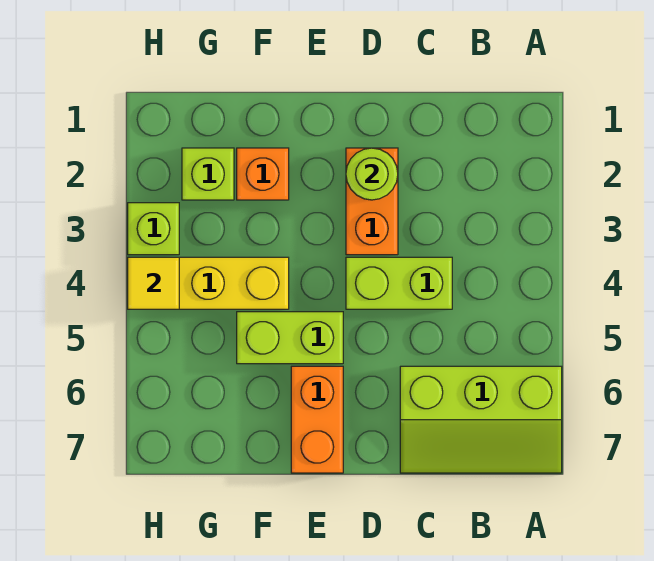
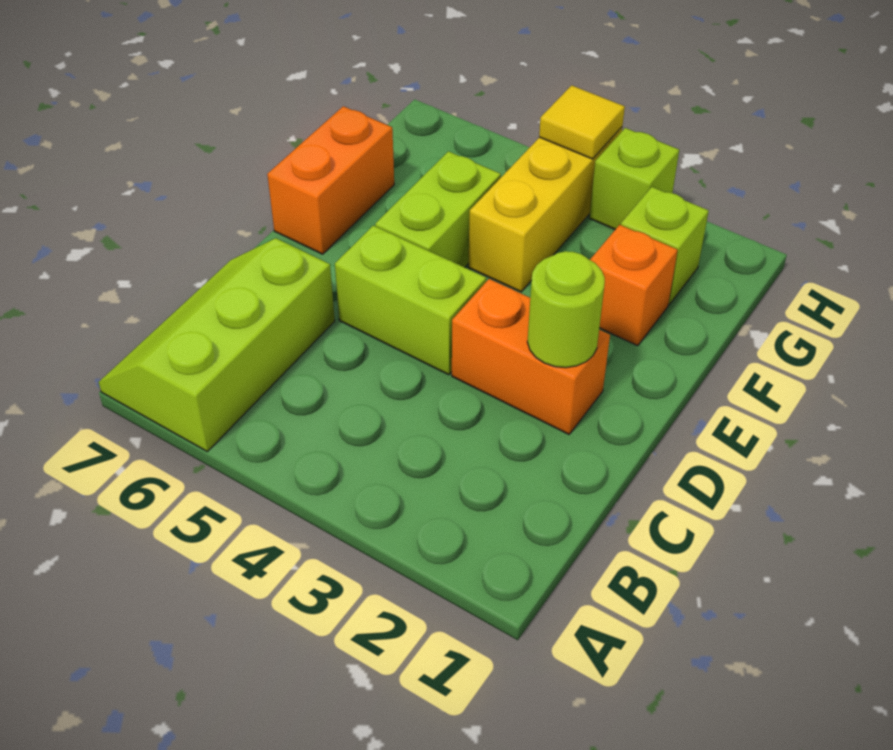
lime 1x2 brick [346,257,452,309] -> lime 1x2 brick turned to [335,225,486,375]
orange 1x2 brick [291,366,343,473] -> orange 1x2 brick turned to [267,106,394,254]

